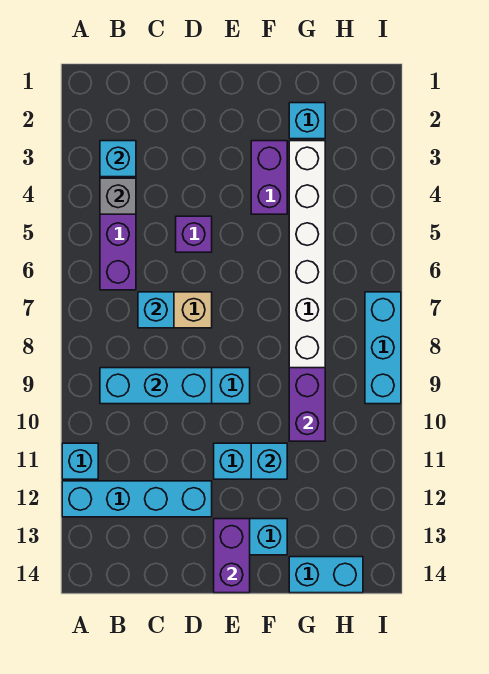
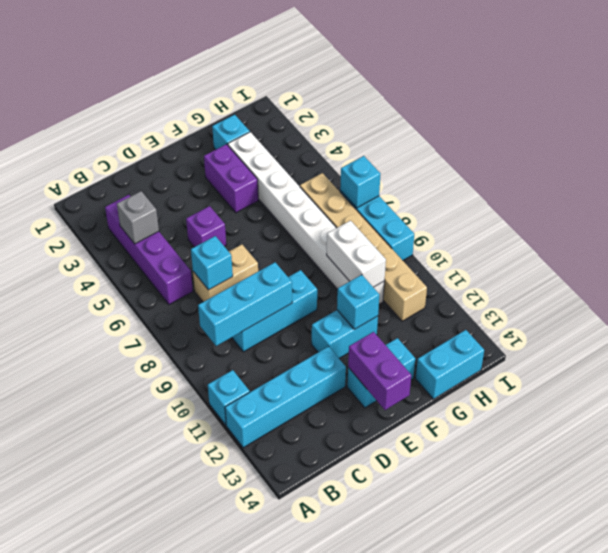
cyan 1x1 brick [100,141,136,177] -> cyan 1x1 brick moved to [340,156,380,208]
purple 1x2 brick [289,368,325,441] -> white 1x2 brick [327,221,386,287]
none -> tan 1x6 brick [300,173,427,321]

